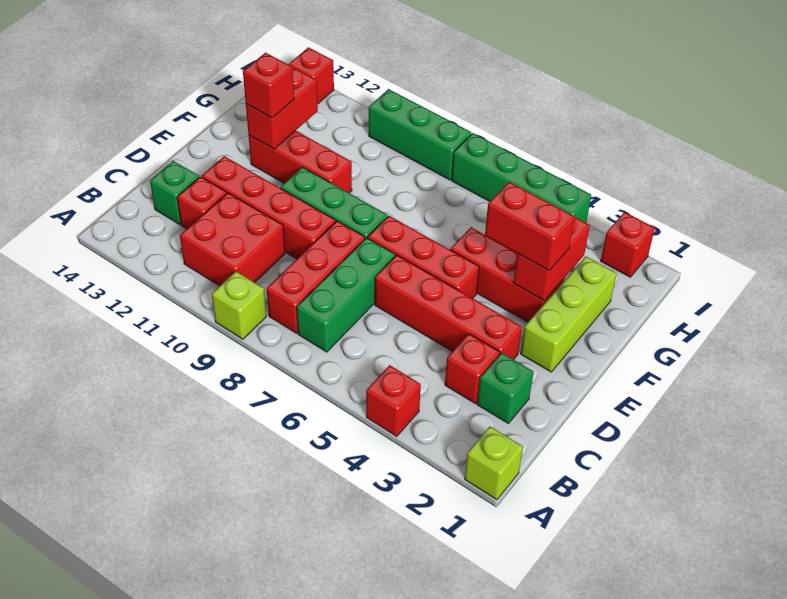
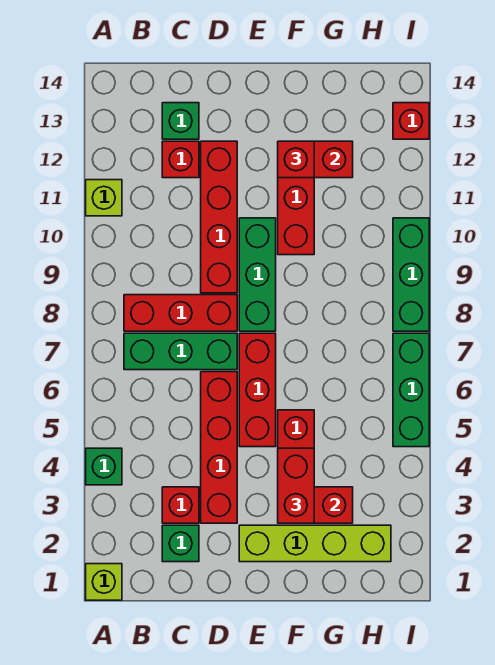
red 1x1 brick [366,365,421,436] -> green 1x1 brick [86,448,122,485]
lime 1x1 brick [212,272,266,339] -> lime 1x1 brick moved to [86,180,122,216]
red 2x2 brick [180,193,285,286] -> none
lime 1x3 brick [521,257,617,372] -> lime 1x4 brick [239,525,391,562]
red 1x1 brick [601,212,655,277] -> none
green 1x4 brick [452,133,591,223] -> green 1x3 brick [393,333,429,447]

